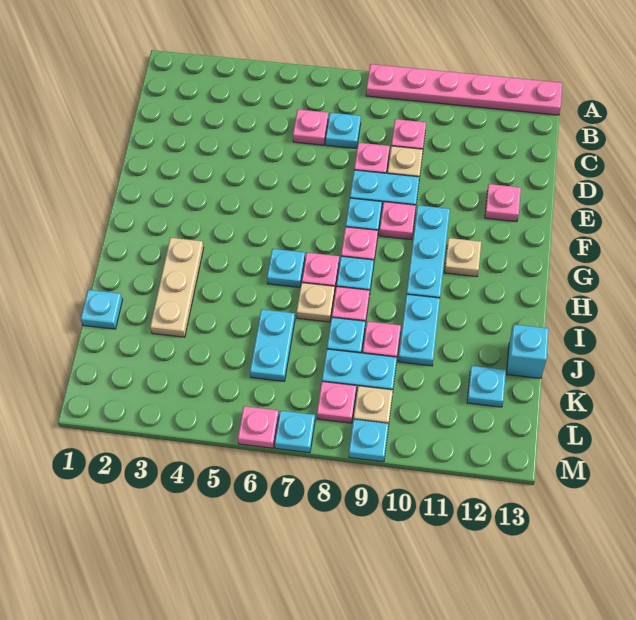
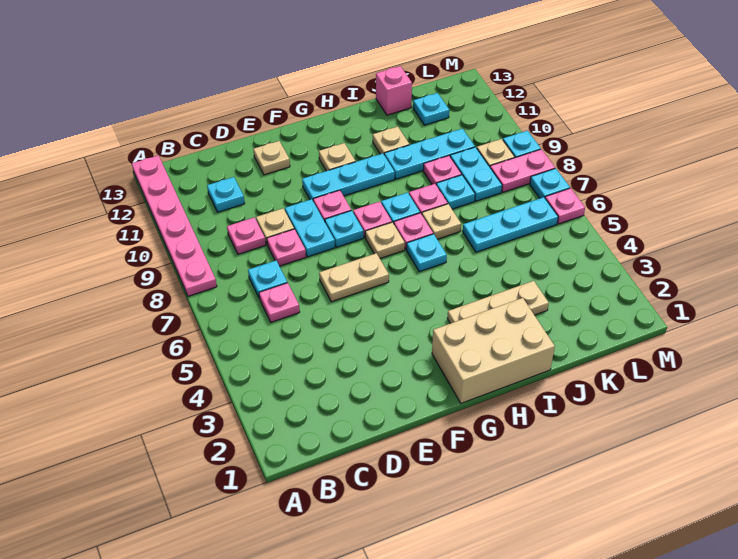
none -> tan 1x2 plate [319,253,389,302]
pink 1x1 plate [485,184,521,222] -> tan 1x1 plate [253,141,290,175]
none -> tan 2x3 brick [432,298,555,403]
none -> tan 1x1 plate [365,222,405,258]
cyan 1x2 plate [398,294,440,366] -> cyan 1x3 plate [384,129,475,179]
none -> tan 1x1 plate [373,127,409,154]
cyan 1x1 plate [81,290,122,329] -> cyan 1x1 plate moved to [207,177,245,212]
cyan 1x2 plate [250,309,295,381] -> cyan 1x3 plate [463,197,558,252]
cyan 1x1 brick [507,324,549,378] -> pink 1x1 brick [376,66,412,115]
pink 1x1 plate [317,382,356,423] -> pink 1x2 plate [490,149,555,192]

